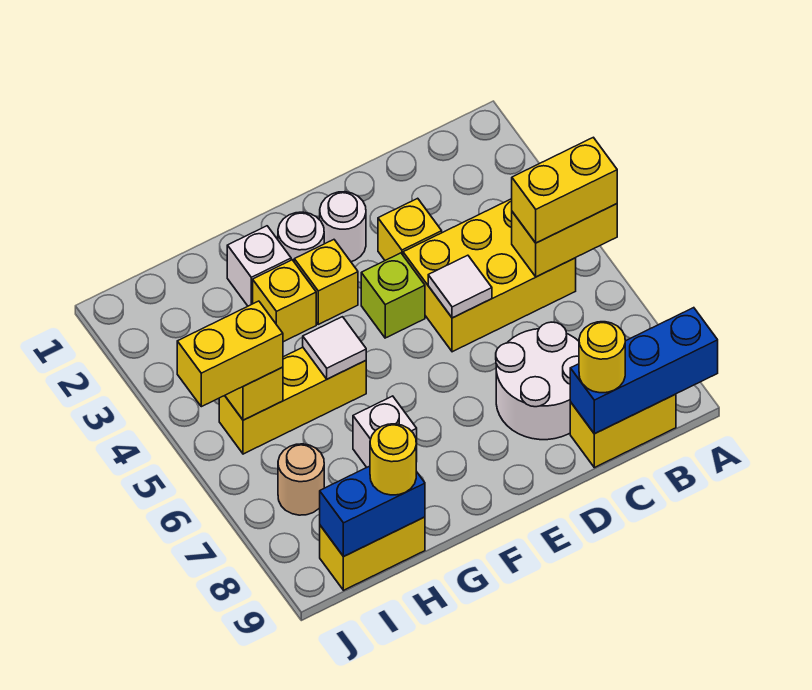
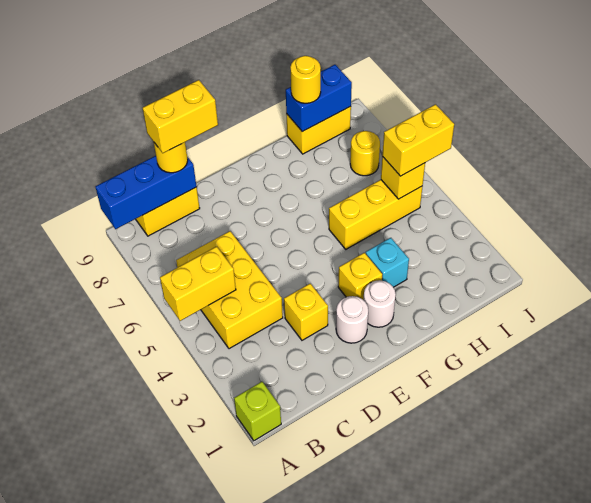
yellow 1x2 brick [512,137,617,243] -> yellow 1x2 brick moved to [143,80,218,153]
yellow 2x3 brick [403,199,576,352] -> yellow 2x3 brick turned to [176,231,283,349]
white 2x2 round brick [496,322,579,440] -> none
white 1x1 tile [428,255,492,318] -> none
lime 1x1 brick [361,253,425,338] -> lime 1x1 brick moved to [234,382,281,441]
white 1x1 brick [227,226,291,306] -> none
yellow 1x1 brick [253,260,316,342] -> cyan 1x1 brick [366,238,409,287]
white 1x1 tile [303,317,366,379] -> none
white 1x1 brick [353,396,417,467] -> none
tan 1x1 round brick [278,444,324,515] -> yellow 1x1 round brick [350,131,380,176]

